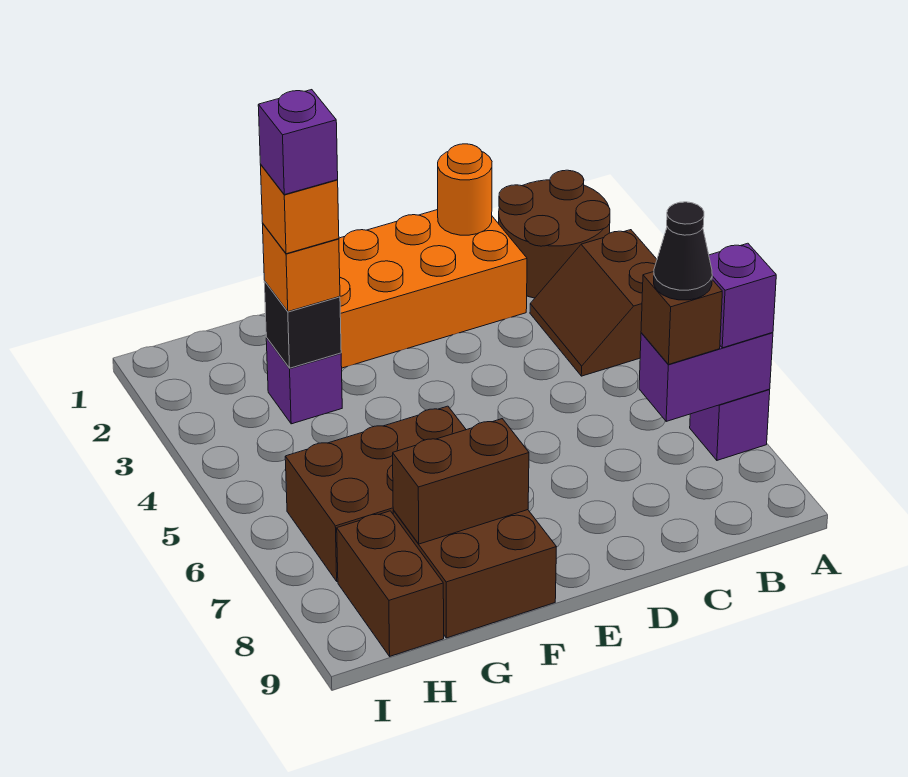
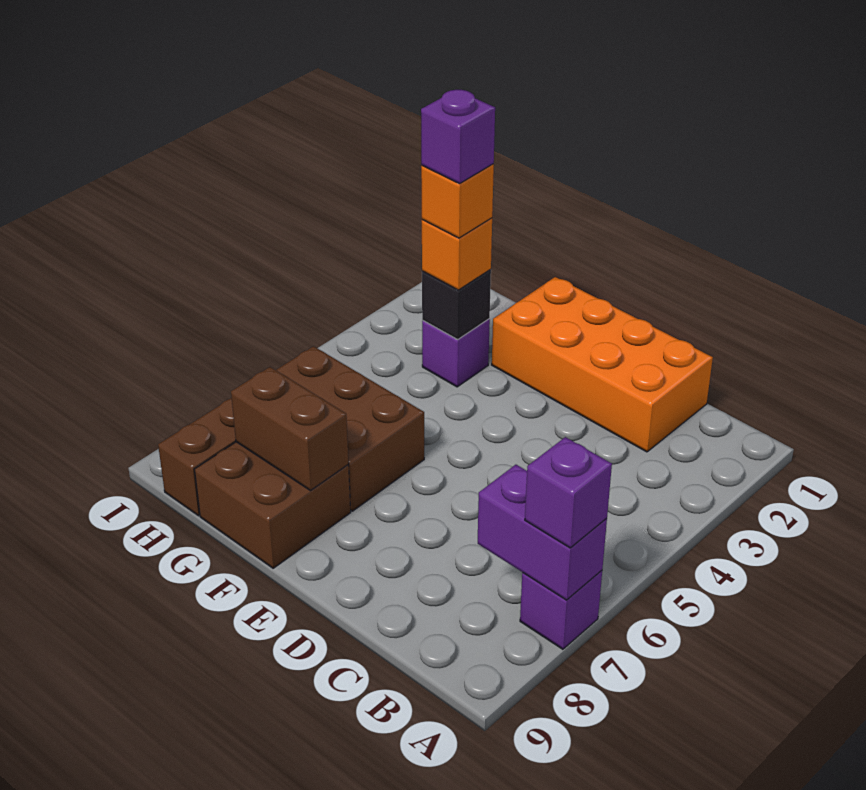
brown 2x2 round brick [499,170,610,298] -> none
brown 2x2 slope [530,230,657,376] -> none
brown 1x1 brick [641,272,722,364] -> none
black 1x1 cone [654,202,712,300] -> none
orange 1x1 round brick [438,144,492,235] -> none

